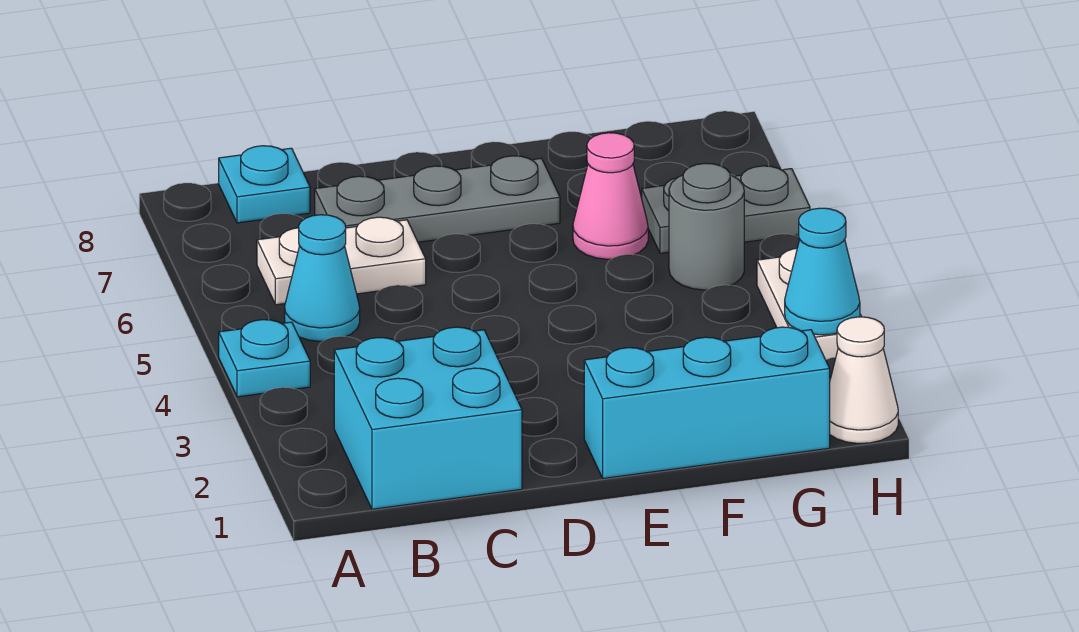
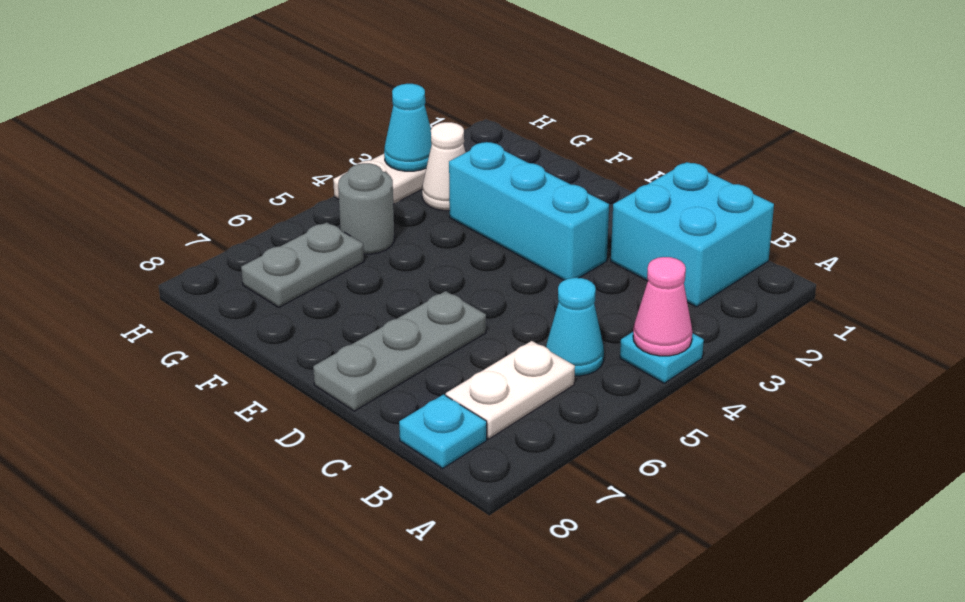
white 1x2 plate [257,217,426,305] -> white 1x2 plate turned to [446,341,575,439]
grey 1x3 plate [315,156,560,242] -> grey 1x3 plate turned to [313,291,486,411]
cyan 1x3 brick [584,327,830,478] -> cyan 1x3 brick moved to [449,142,609,280]
pink 1x1 cone [573,133,648,259] -> pink 1x1 cone moved to [633,257,692,356]
grey 1x2 plate [642,166,810,253] -> grey 1x2 plate turned to [241,222,364,307]
white 1x1 cone [830,317,898,443] -> white 1x1 cone moved to [422,122,466,211]

